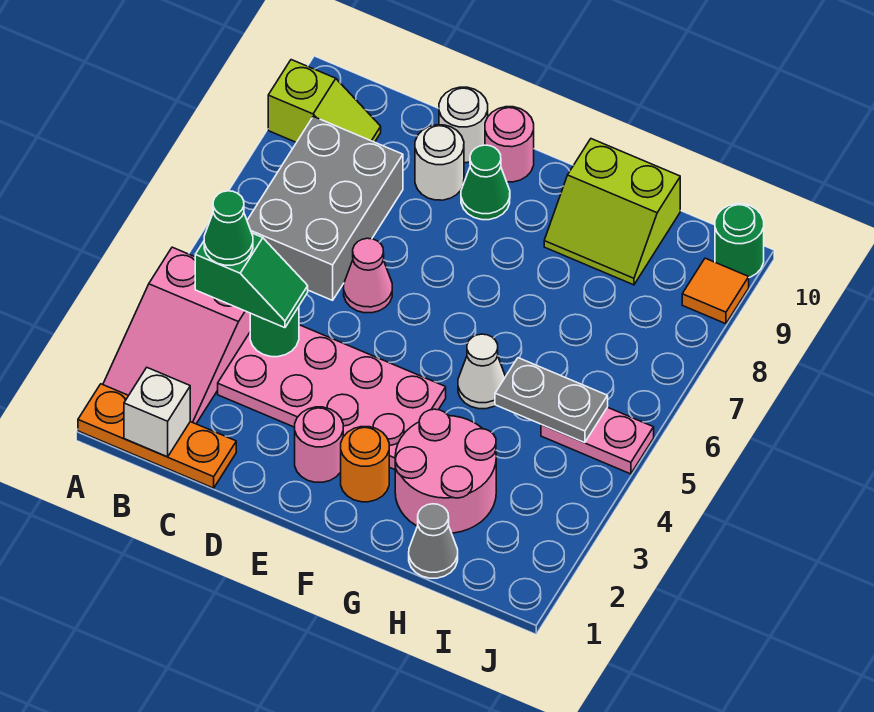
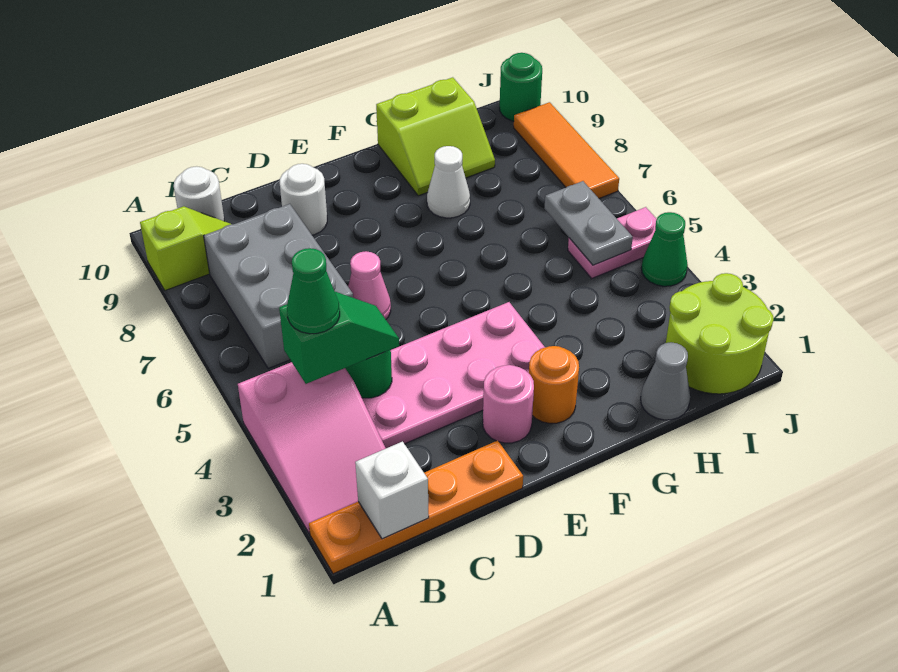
orange 1x3 plate [78,384,236,488] -> orange 1x4 plate [309,441,523,574]
white 1x1 round brick [439,87,488,163] -> white 1x1 round brick moved to [174,166,224,221]
green 1x1 cone [461,145,510,220] -> green 1x1 cone moved to [641,212,688,286]
pink 1x1 round brick [485,107,534,182] -> none
pink 2x2 round brick [395,409,496,533] -> none
white 1x1 cone [458,334,505,409] -> white 1x1 cone moved to [427,146,470,218]
grey 1x2 plate [495,358,608,443] -> grey 1x2 plate turned to [544,181,633,265]
none -> lime 2x2 round brick [666,273,773,394]
orange 1x1 tile [682,258,749,324] -> orange 1x3 tile [514,102,619,198]

